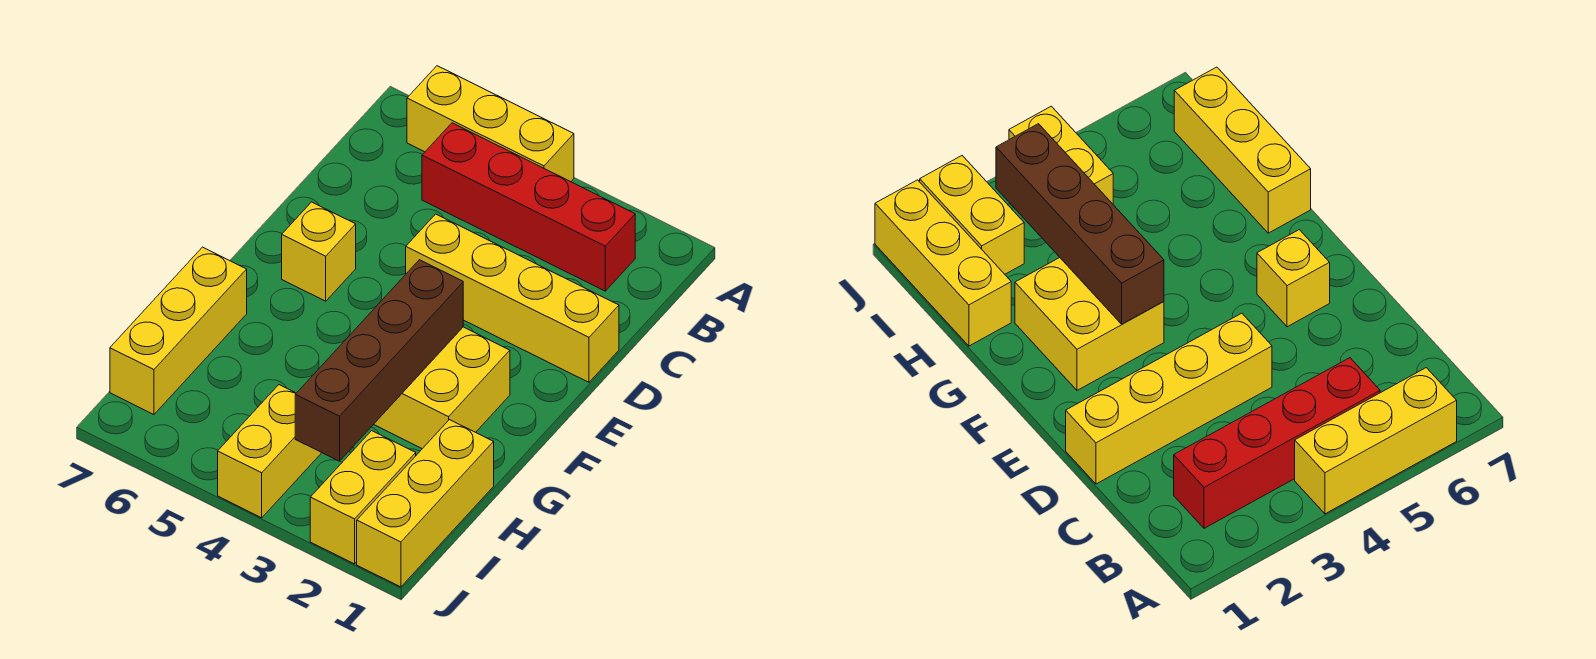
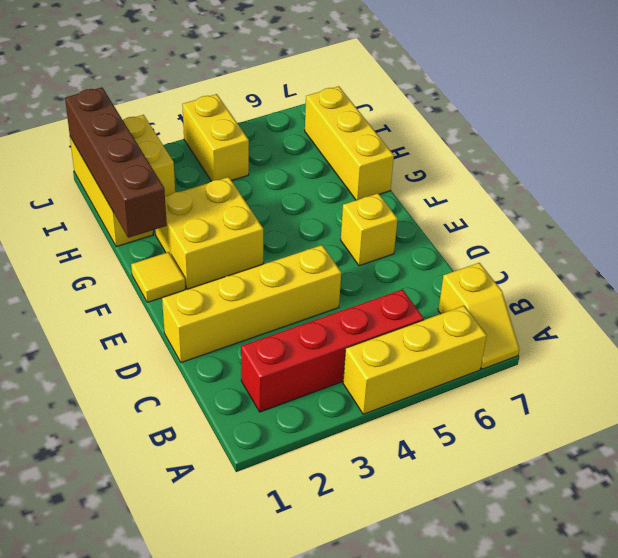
none -> yellow 1x2 slope [438,263,519,369]
none -> yellow 1x1 tile [131,252,185,302]
brown 1x4 brick [295,260,463,461] -> brown 1x4 brick moved to [65,87,167,238]

